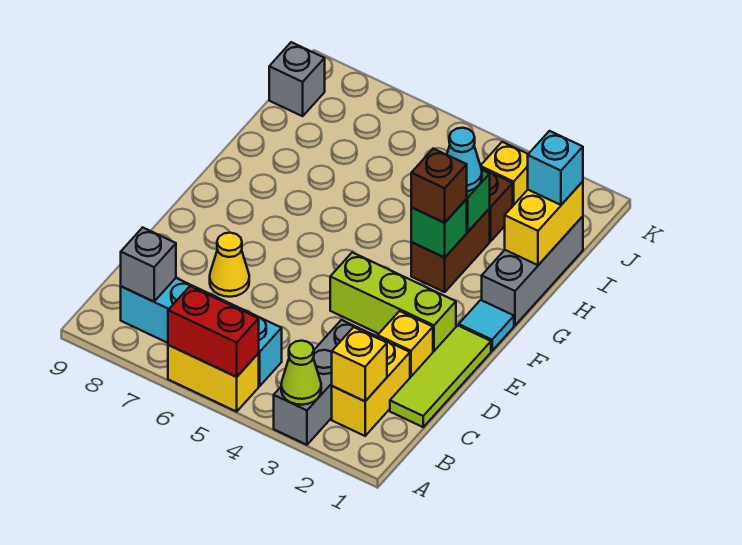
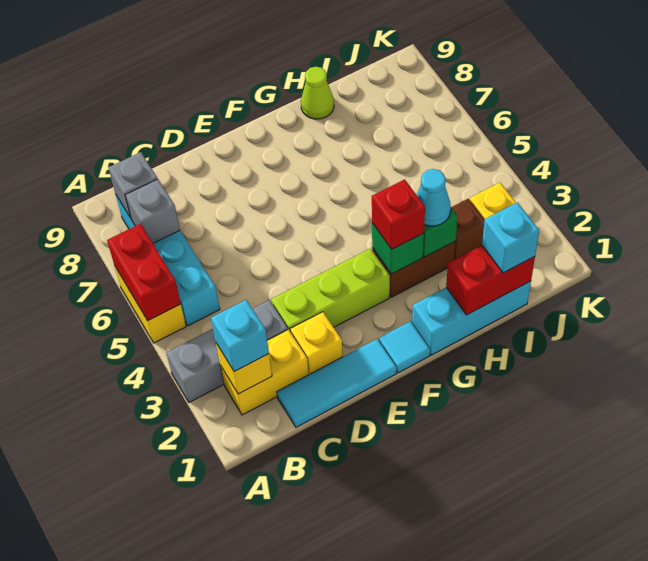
lime 1x1 cone [281,341,321,405] -> lime 1x1 cone moved to [301,67,334,119]
none -> cyan 1x1 brick [211,300,269,372]
lime 1x3 tile [390,325,491,427] -> cyan 1x3 tile [277,339,397,427]
yellow 1x1 cone [210,233,249,297] -> none
lime 1x3 brick [330,252,456,352] -> lime 1x3 brick turned to [271,249,390,332]
grey 1x3 brick [482,216,583,325] -> cyan 1x3 brick [412,281,531,355]
brown 1x1 brick [411,149,467,223] -> red 1x1 brick [372,179,425,249]
yellow 1x2 brick [505,182,583,265] -> red 1x2 brick [446,245,535,315]
grey 1x1 brick [269,42,325,116] -> grey 1x1 brick moved to [125,179,180,243]

